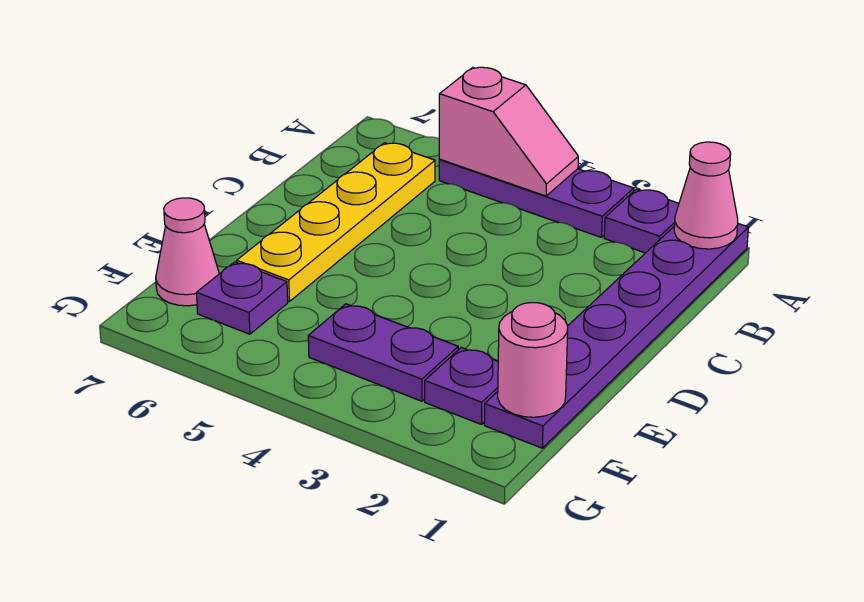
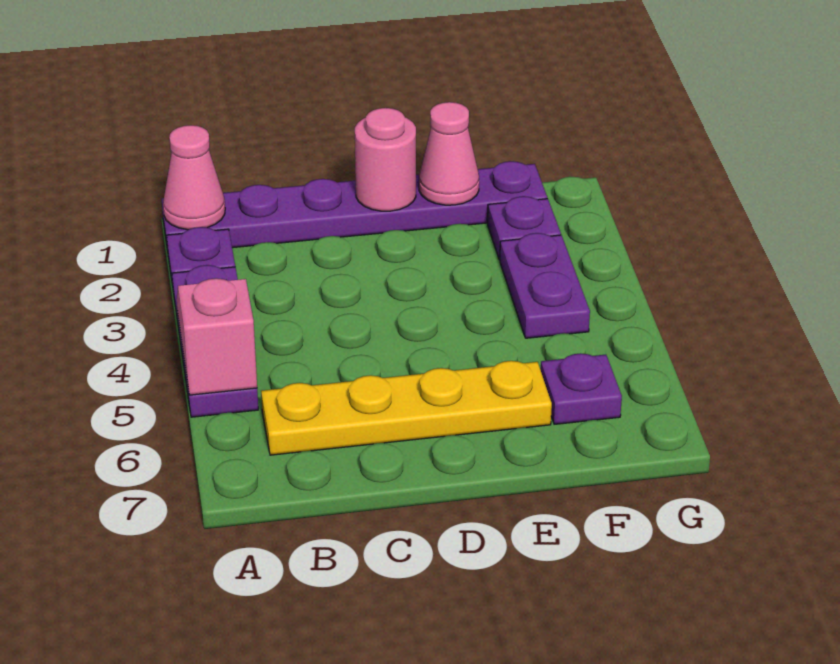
pink 1x1 round brick [498,303,568,417] -> pink 1x1 round brick moved to [355,108,416,211]
pink 1x1 cone [156,198,219,306] -> pink 1x1 cone moved to [419,102,479,205]

